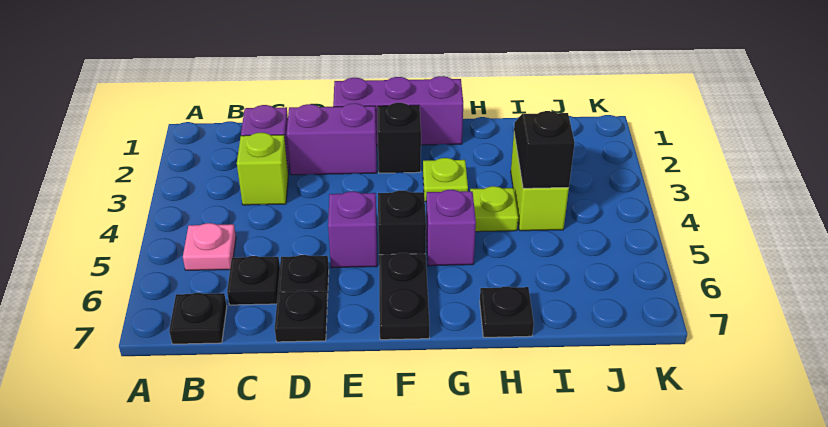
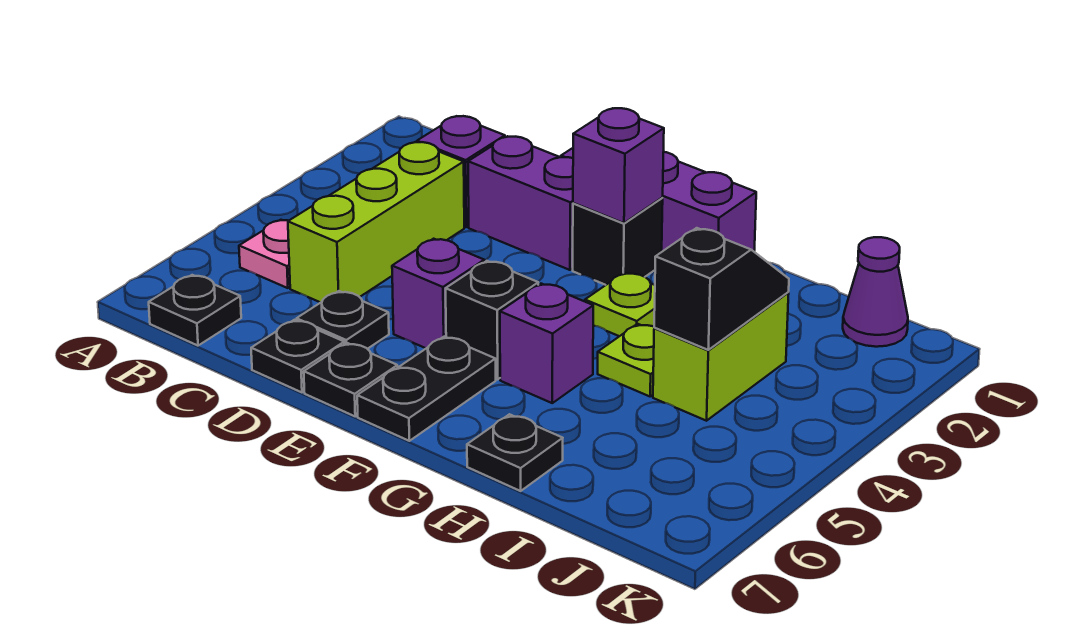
lime 1x1 brick [237,133,288,205] -> lime 1x3 brick [288,142,464,302]
black 1x1 plate [227,256,280,305] -> black 1x1 plate moved to [304,343,398,416]
none -> purple 1x1 brick [573,108,664,223]
none -> purple 1x1 cone [843,237,908,347]

